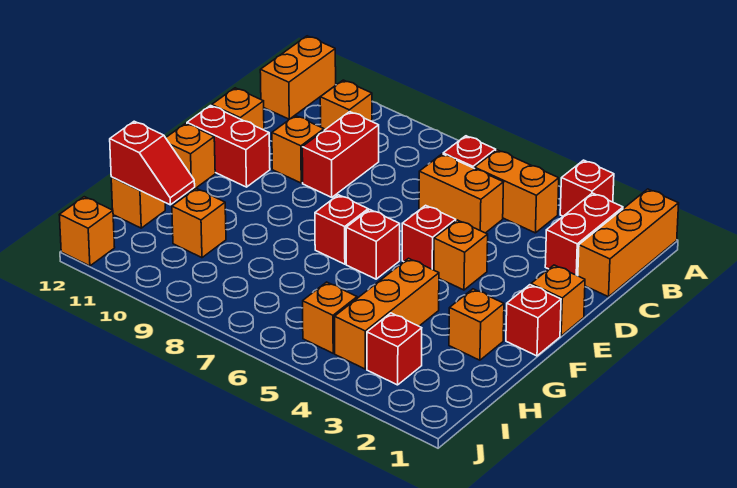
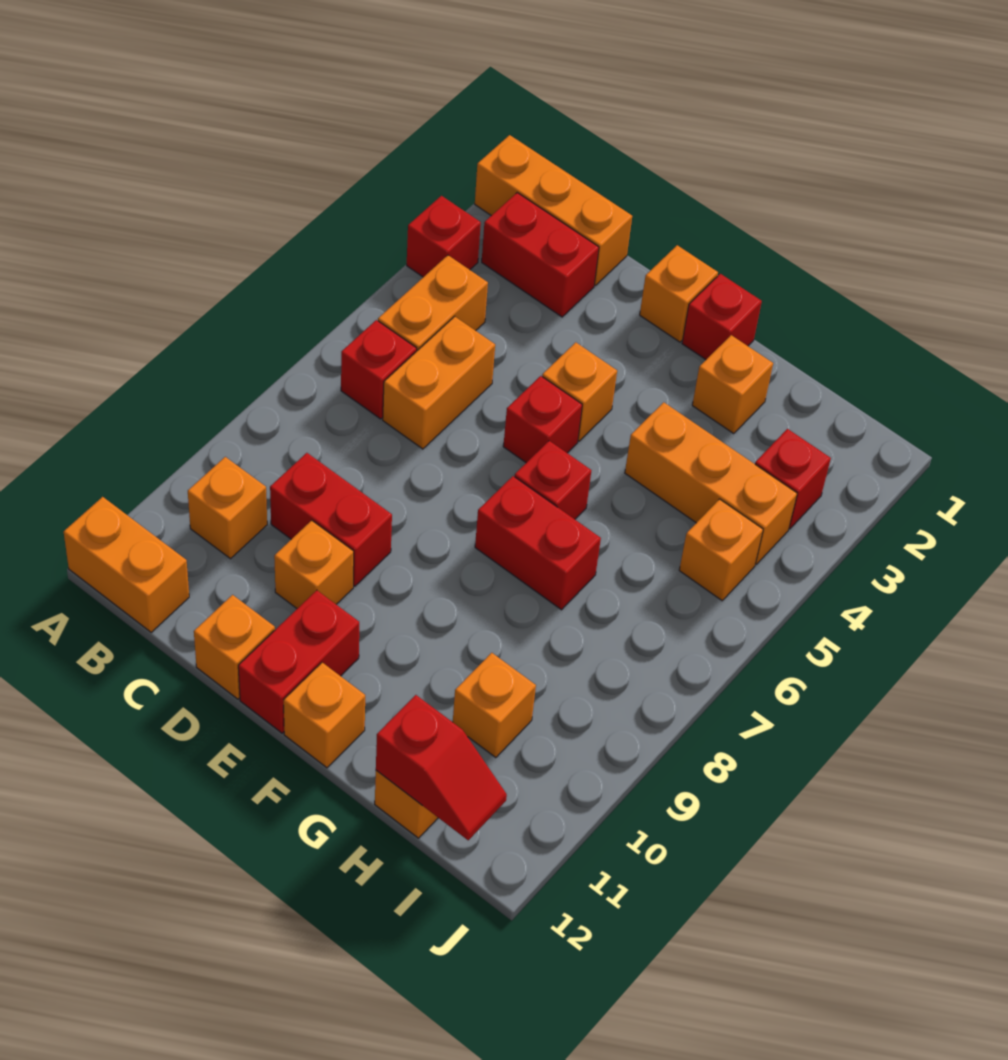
red 1x1 brick [315,195,368,264] -> red 1x2 brick [475,476,601,610]
red 1x2 slope [110,121,195,205] -> red 1x2 slope turned to [376,695,507,840]
orange 1x1 brick [60,197,115,266] -> none

